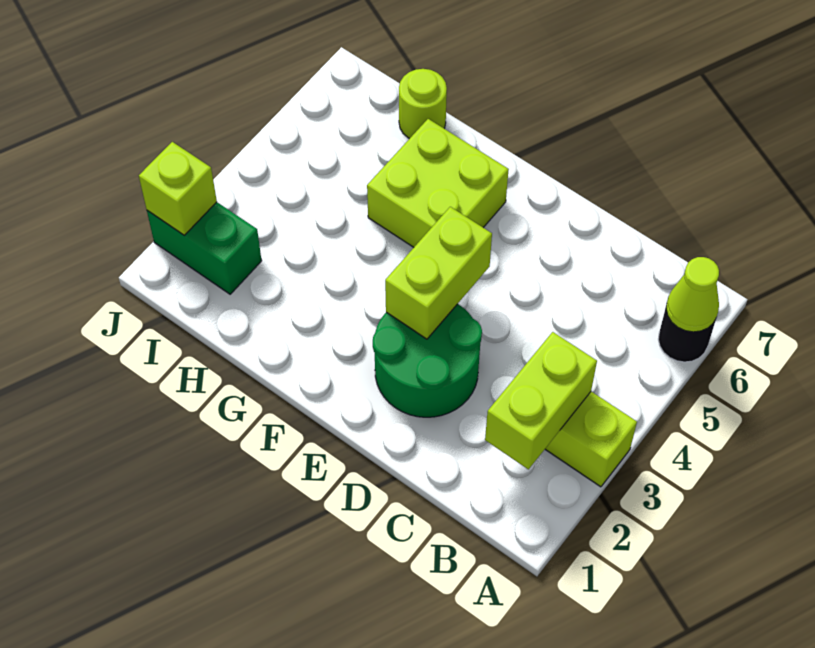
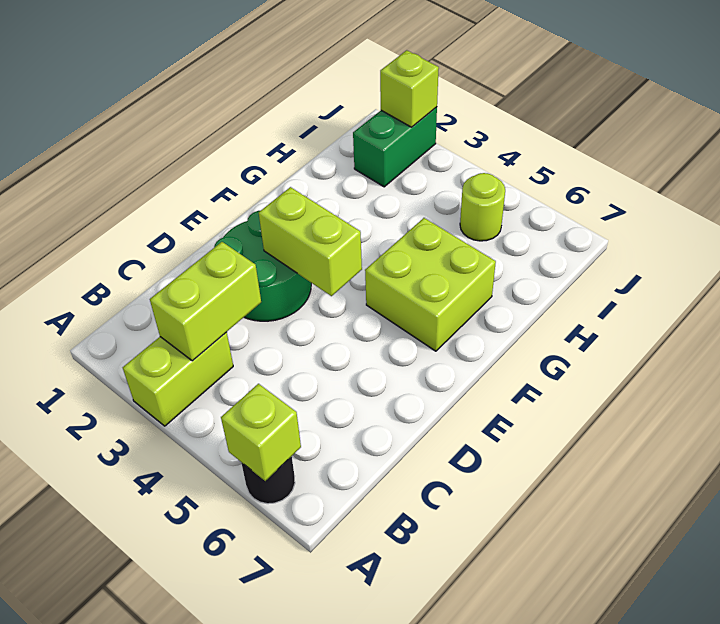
lime 1x1 cone [666,257,719,332] -> lime 1x1 brick [221,384,301,481]
lime 1x2 brick [485,332,597,469] -> lime 1x2 brick turned to [150,242,261,361]
lime 1x1 round brick [399,69,447,139] -> lime 1x1 round brick moved to [460,173,505,241]

